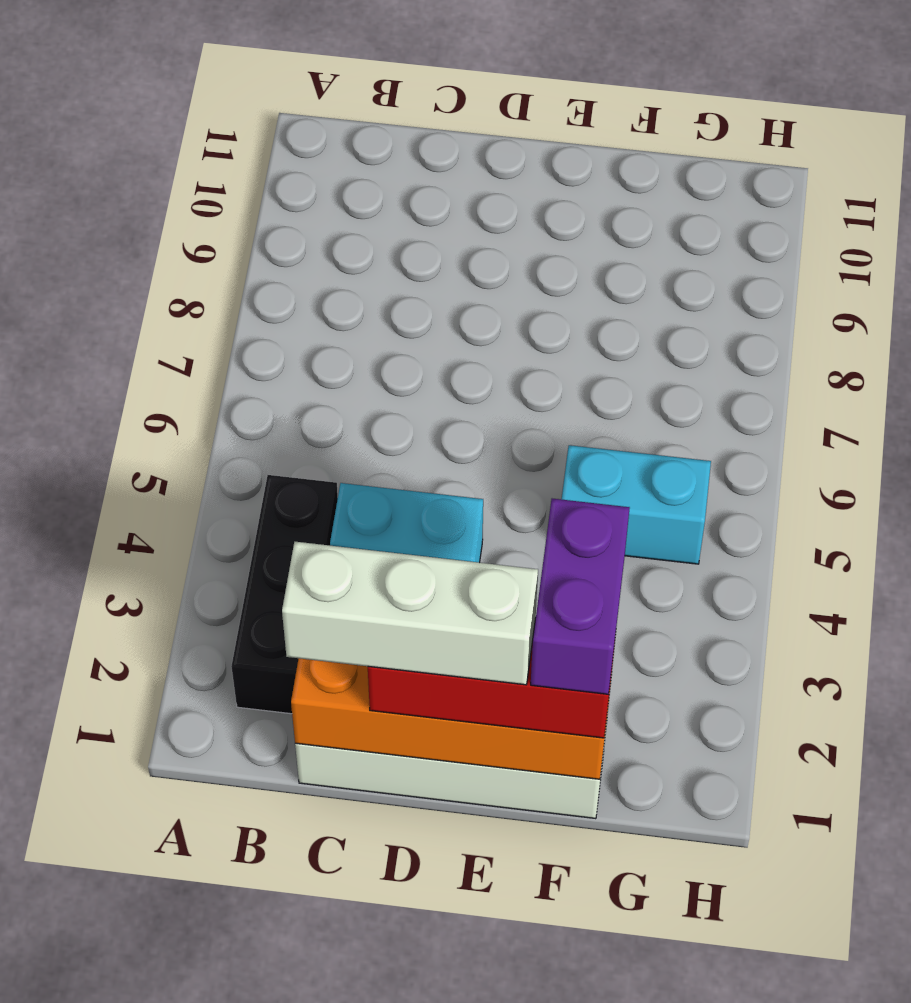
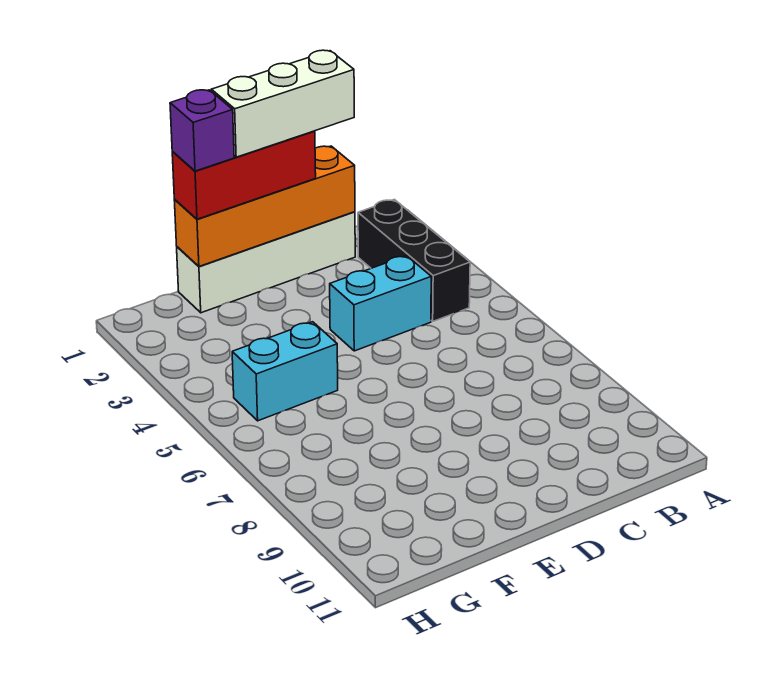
purple 1x2 brick [531,499,630,694] -> purple 1x1 brick [170,90,234,171]

